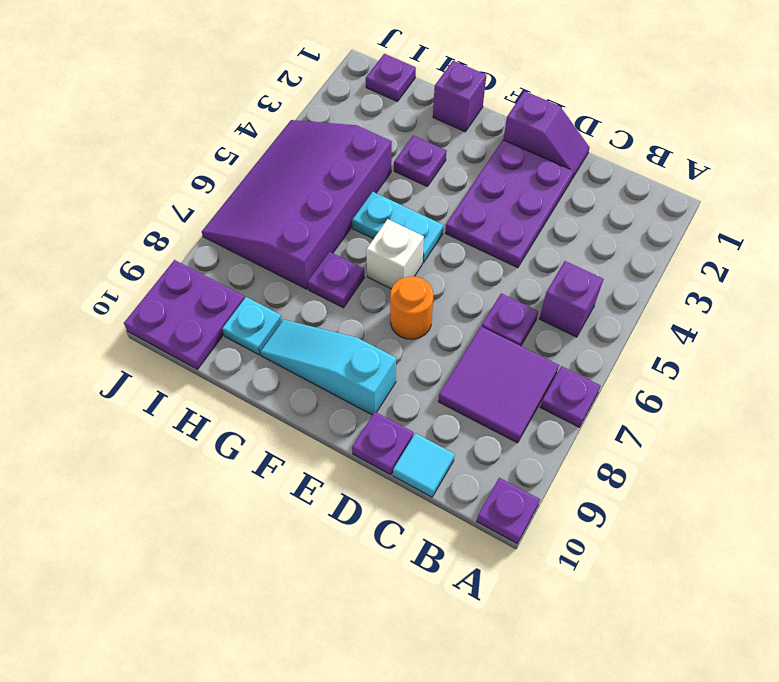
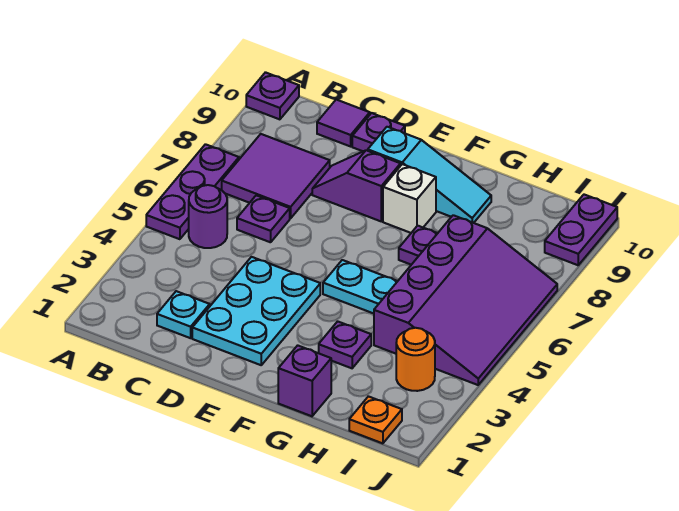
purple 1x1 plate [540,366,600,427] -> purple 1x3 plate [146,144,239,239]
purple 1x1 brick [539,261,603,337] -> purple 1x1 round brick [189,185,227,248]
cyan 1x1 tile [393,433,455,497] -> purple 1x1 tile [317,100,370,146]
purple 1x2 slope [503,91,590,179] -> purple 1x2 slope moved to [312,150,401,221]
purple 2x3 plate [445,140,574,268] -> cyan 2x3 plate [192,257,320,365]
orange 1x1 round brick [390,276,433,339] -> orange 1x1 round brick moved to [396,328,435,391]
white 1x1 brick [366,219,424,289] -> white 1x1 brick moved to [383,164,436,233]
cyan 1x1 plate [222,297,282,355] -> cyan 1x1 plate moved to [157,291,210,338]
purple 1x1 plate [366,54,416,102] -> orange 1x1 plate [349,396,402,443]
purple 2x2 plate [124,260,245,369] -> purple 1x2 plate [545,195,617,265]

